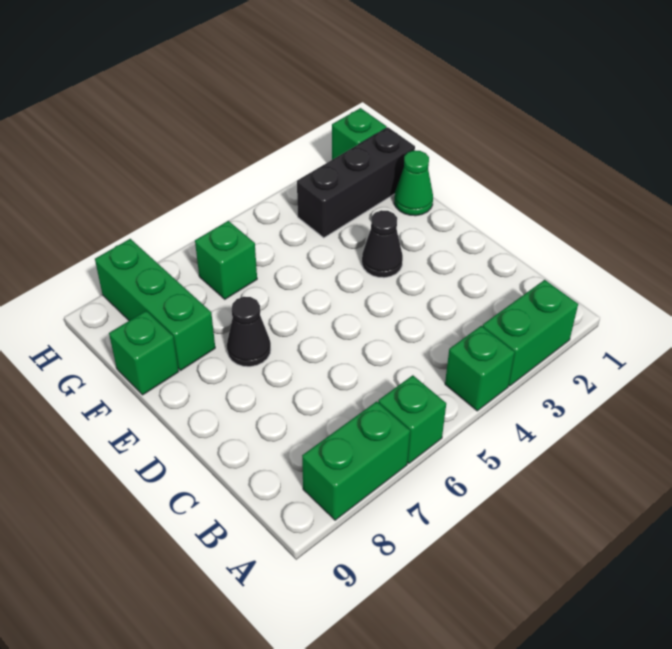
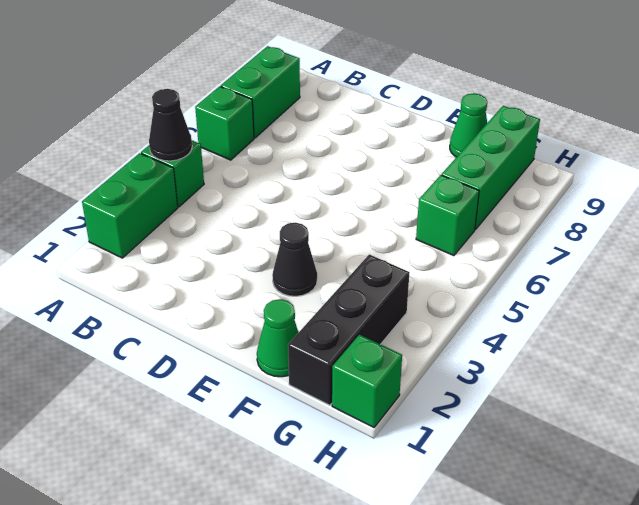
black 1x1 cone [227,297,271,367] -> black 1x1 cone moved to [149,89,192,161]
green 1x3 brick [95,239,215,371] -> green 1x3 brick turned to [442,106,540,230]
green 1x1 brick [109,311,179,395] -> green 1x1 cone [450,93,487,157]

